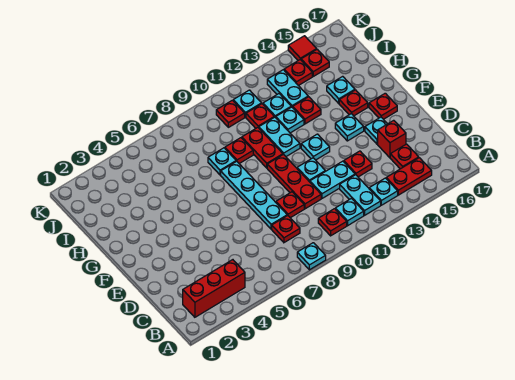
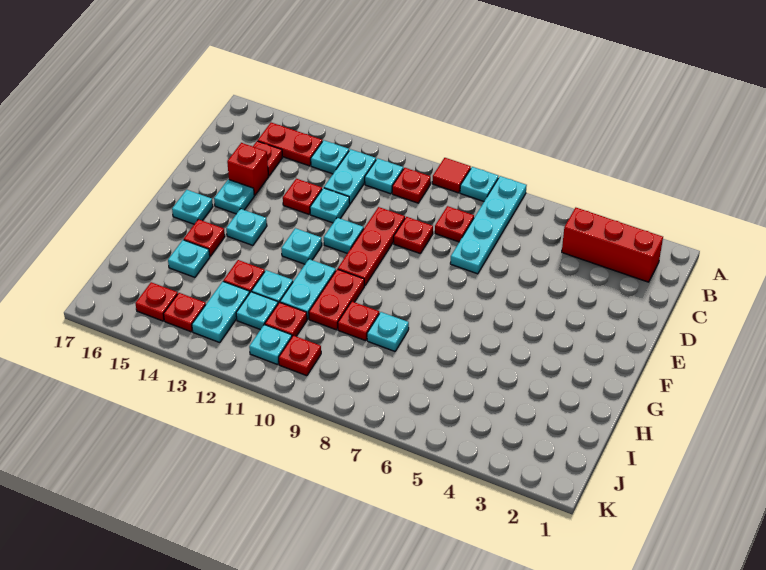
cyan 1x4 plate [221,161,287,229] -> cyan 1x4 plate moved to [450,176,527,274]
cyan 1x2 plate [310,161,355,198] -> cyan 1x1 plate [310,188,350,223]
red 1x1 plate [369,93,397,119] -> cyan 1x1 plate [172,190,213,224]
red 1x1 tile [288,36,317,60] -> red 1x1 tile moved to [432,158,471,193]

